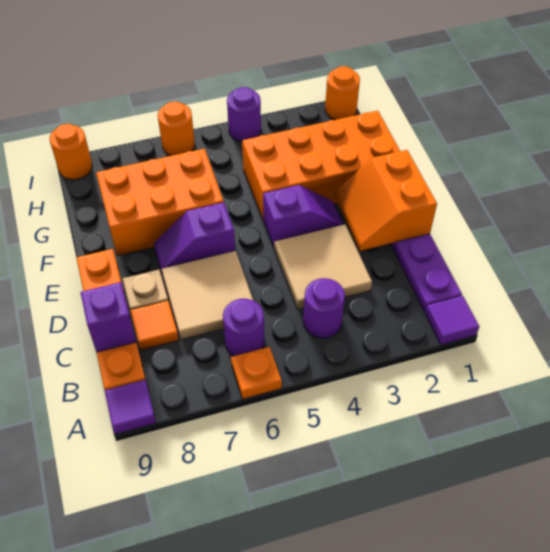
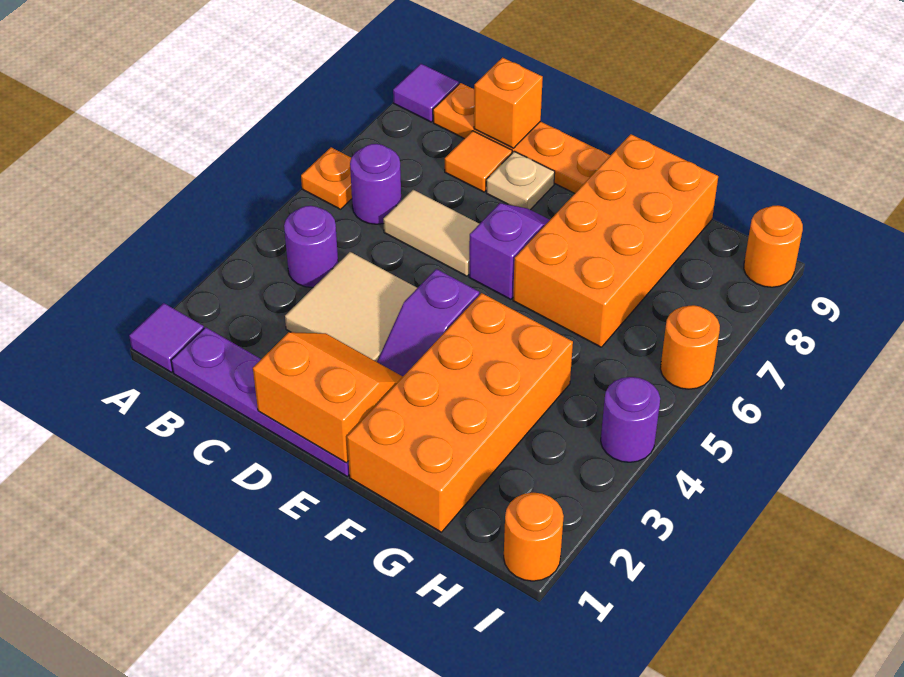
tan 2x2 tile [161,251,253,340] -> tan 1x2 tile [383,190,479,276]
purple 1x1 brick [80,282,136,352] -> orange 1x1 brick [474,58,543,148]
orange 2x3 brick [96,149,224,256] -> orange 2x4 brick [513,134,718,347]

